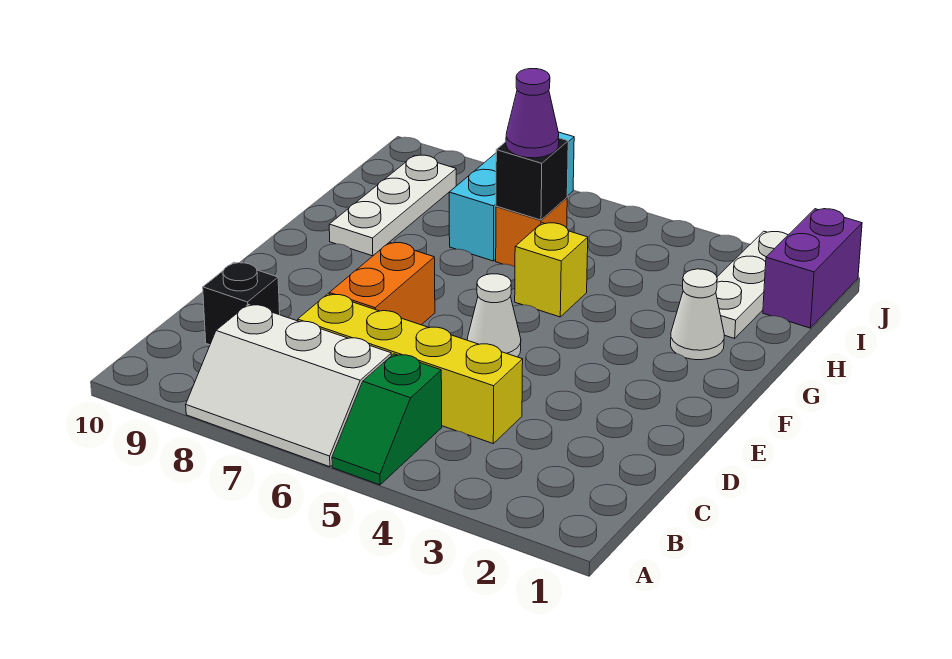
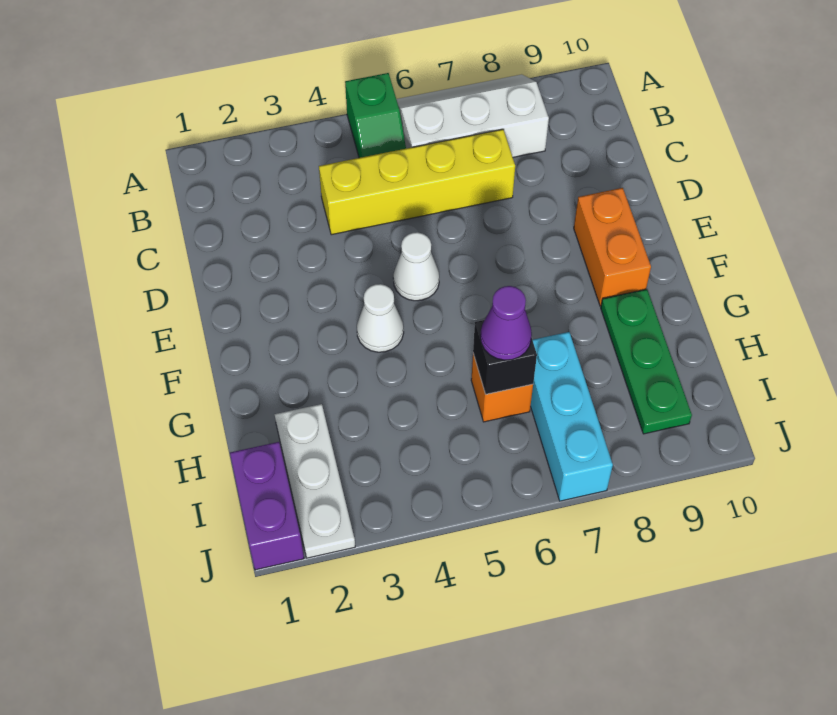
green 1x2 slope [332,354,442,485] -> green 1x2 slope turned to [345,73,406,158]
black 1x1 brick [203,262,280,345] -> none
orange 1x2 brick [329,242,435,325] -> orange 1x2 brick moved to [574,188,651,306]
white 1x1 cone [671,269,724,360] -> white 1x1 cone moved to [357,284,404,352]
yellow 1x1 brick [515,223,588,317] -> none
white 1x3 plate [329,155,456,256] -> green 1x3 plate [601,289,692,434]

